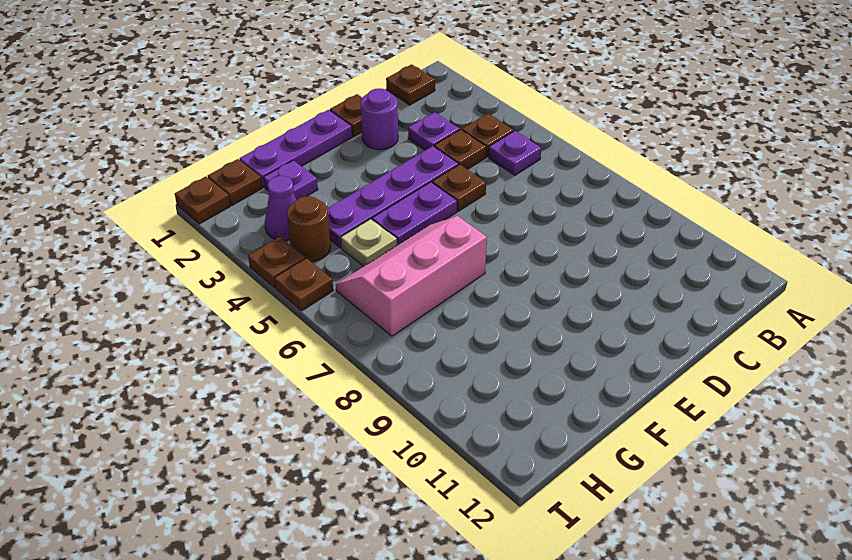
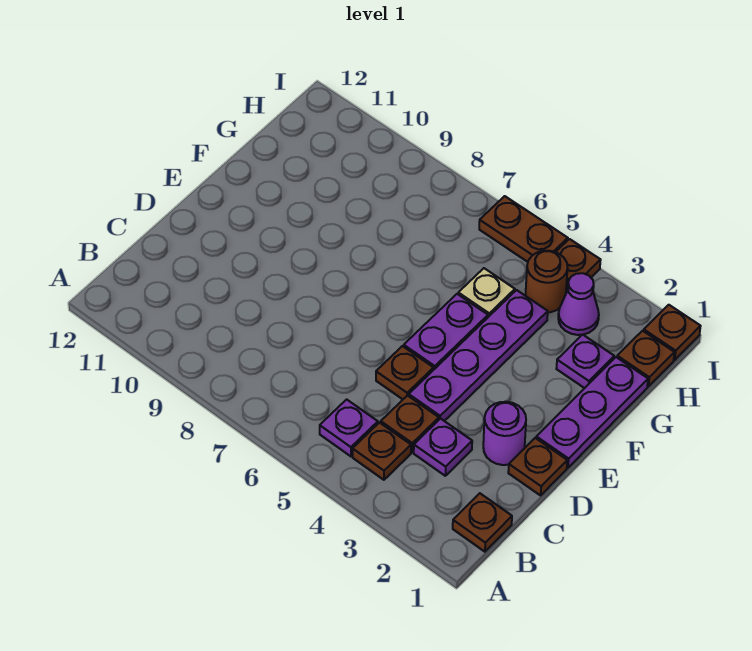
pink 2x3 slope [336,216,487,336] -> none
brown 1x1 plate [274,258,333,311] -> brown 1x2 plate [479,196,568,262]

